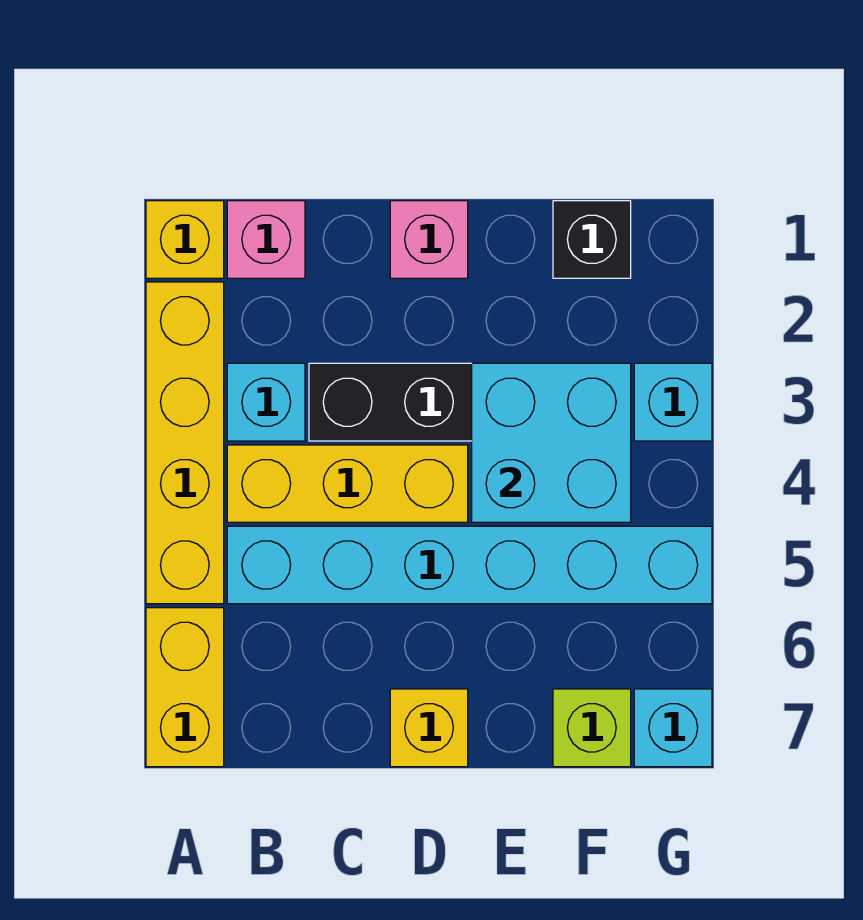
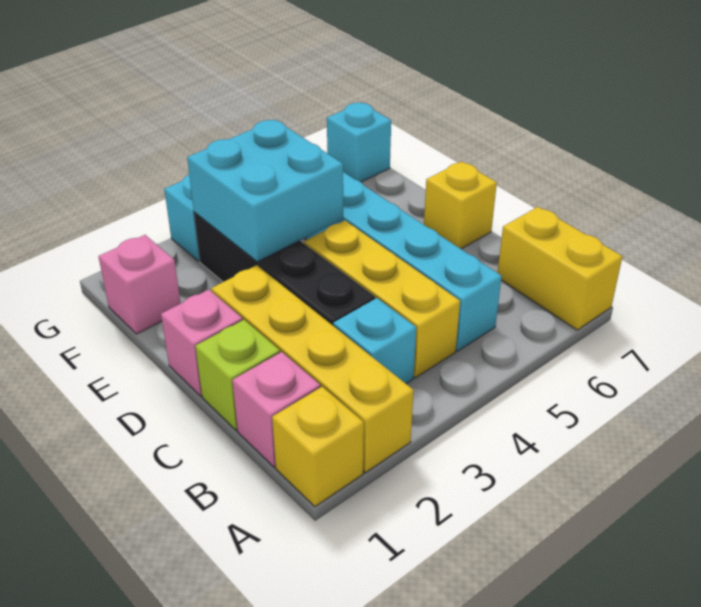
yellow 1x4 brick [146,282,224,604] -> yellow 1x4 brick turned to [211,265,414,473]
yellow 1x2 brick [146,608,224,767] -> yellow 1x2 brick turned to [497,207,622,330]
black 1x1 brick [553,201,631,278] -> pink 1x1 brick [98,235,181,334]
lime 1x1 brick [553,689,631,767] -> lime 1x1 brick moved to [195,320,280,430]

